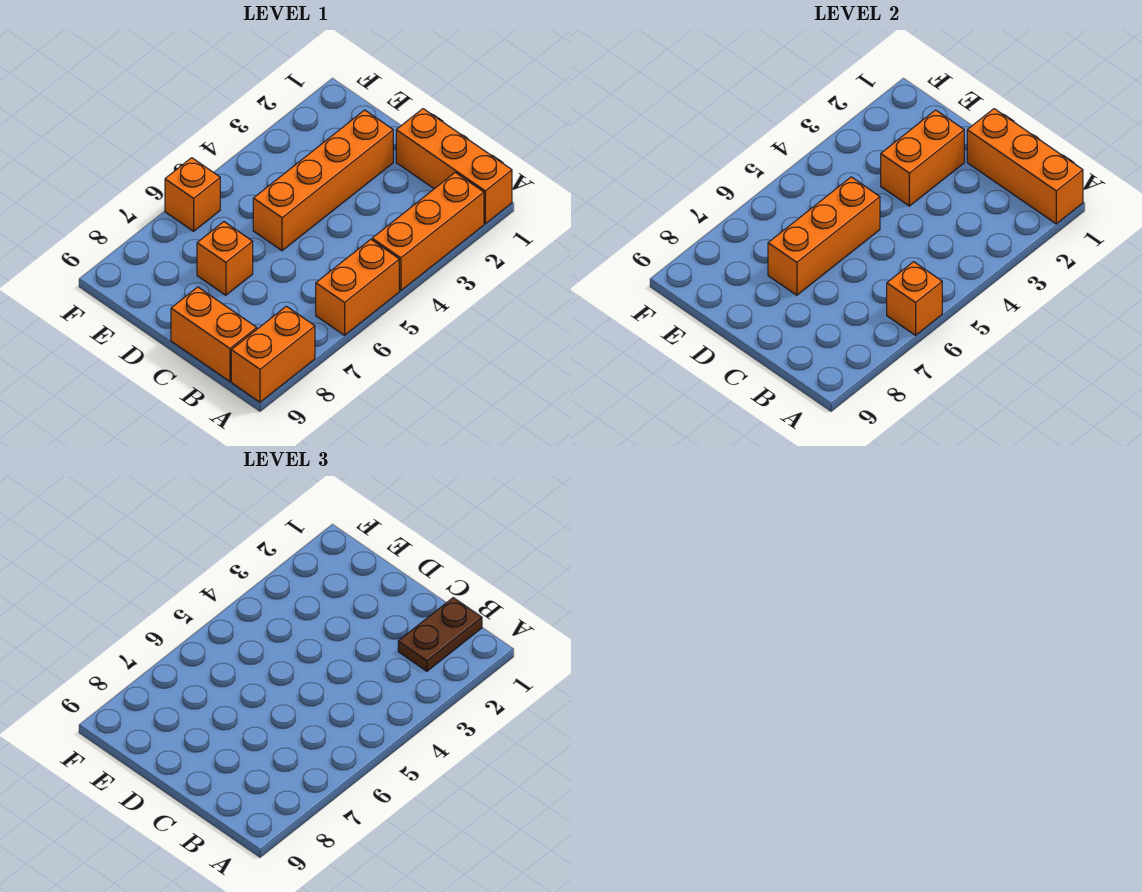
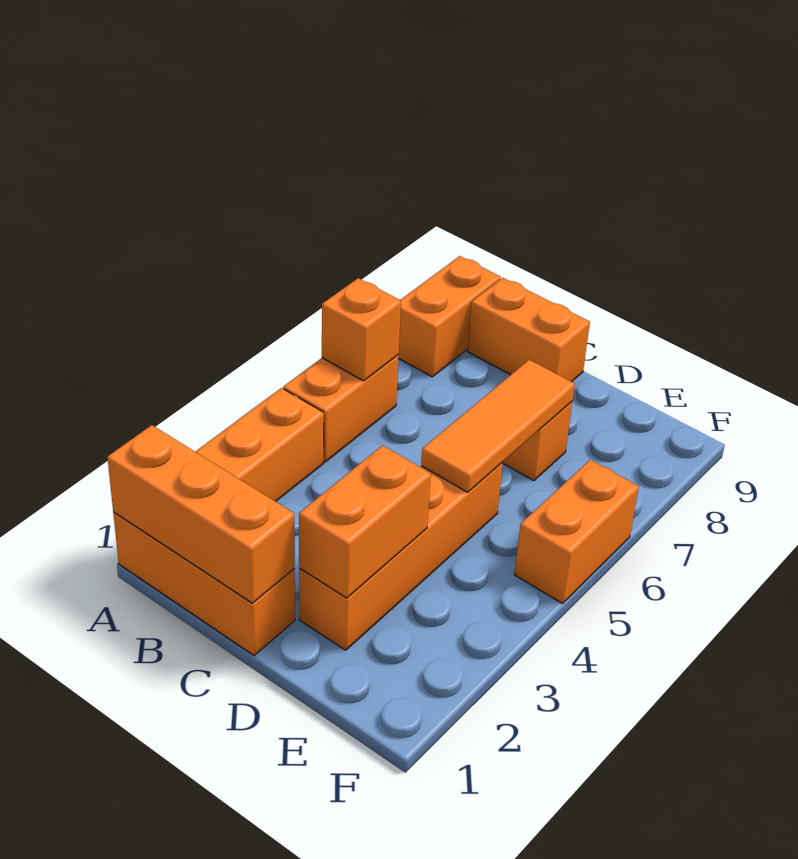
brown 1x2 plate [398,598,482,671] -> none
orange 1x3 brick [768,177,880,295] -> orange 1x3 tile [421,360,575,492]
orange 1x1 brick [165,158,220,231] -> orange 1x2 brick [515,460,639,604]

